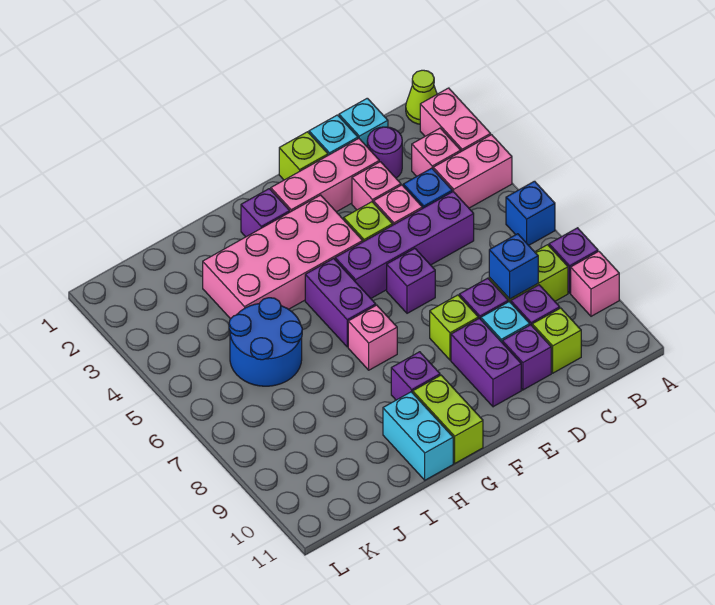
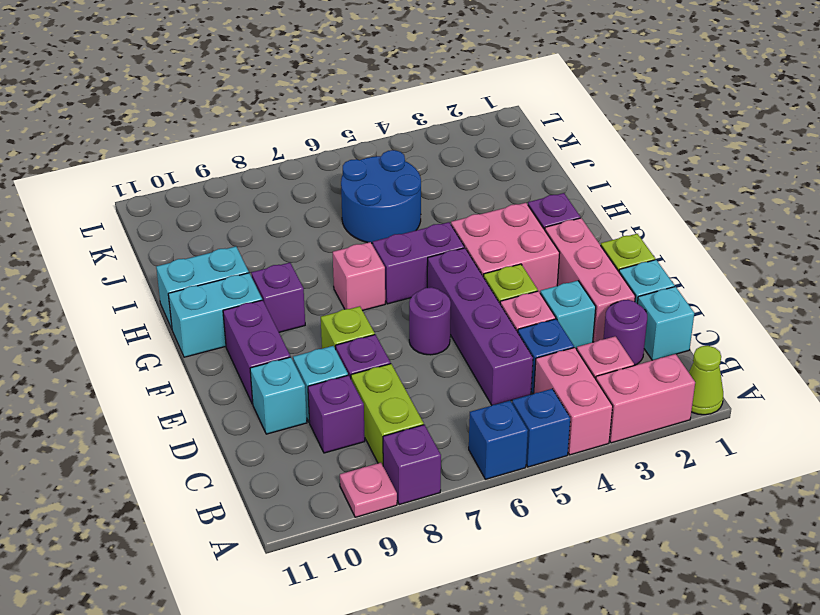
pink 1x1 brick [571,251,619,316] -> pink 1x1 plate [340,463,397,517]
blue 1x1 brick [489,234,538,299] -> blue 1x1 brick moved to [512,389,570,467]
lime 1x1 brick [532,308,581,373] -> none
pink 1x1 brick [352,162,401,210] -> cyan 1x1 brick [540,281,596,349]
purple 1x1 brick [502,325,551,390] -> cyan 1x1 brick [250,357,307,434]
purple 1x1 brick [387,248,435,313] -> purple 1x1 round brick [409,287,451,355]
purple 1x2 brick [451,318,521,407] -> purple 1x2 brick turned to [223,300,290,404]
pink 2x4 brick [203,195,363,319] -> pink 2x2 brick [451,203,560,292]
lime 1x2 brick [413,375,483,463] -> cyan 1x2 brick [168,273,262,357]

